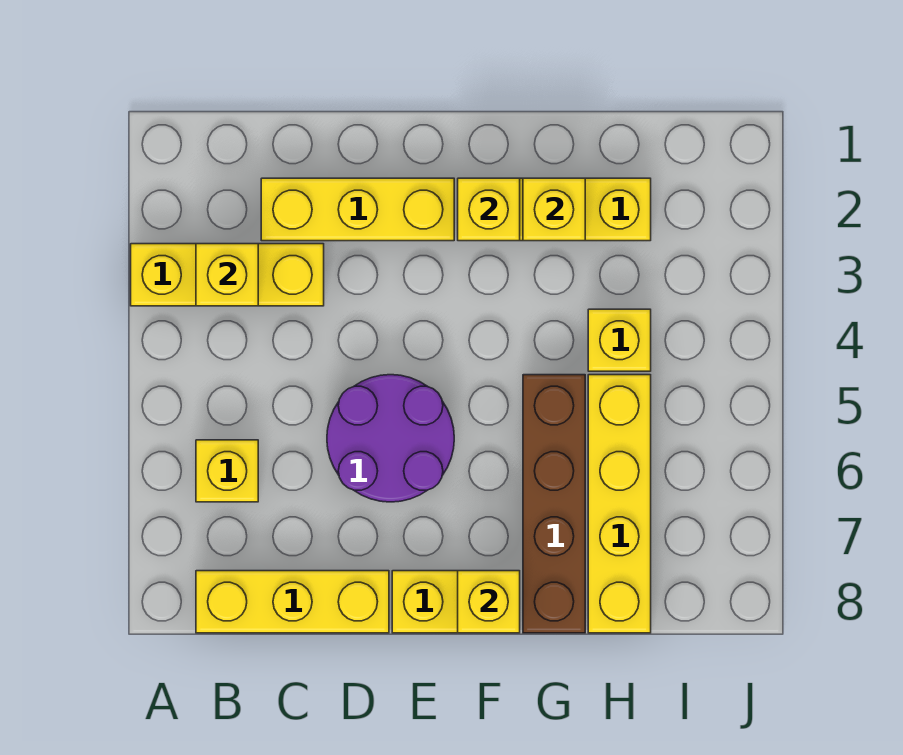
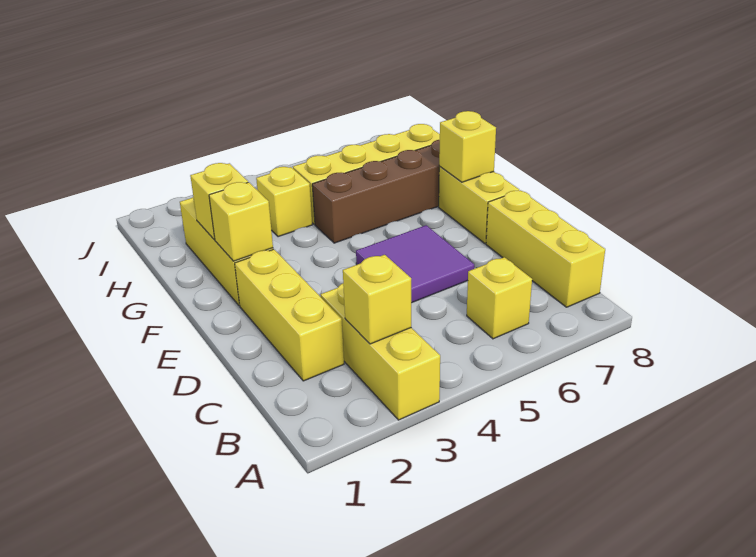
purple 2x2 round brick [327,375,454,502] -> purple 2x2 tile [356,225,474,303]

